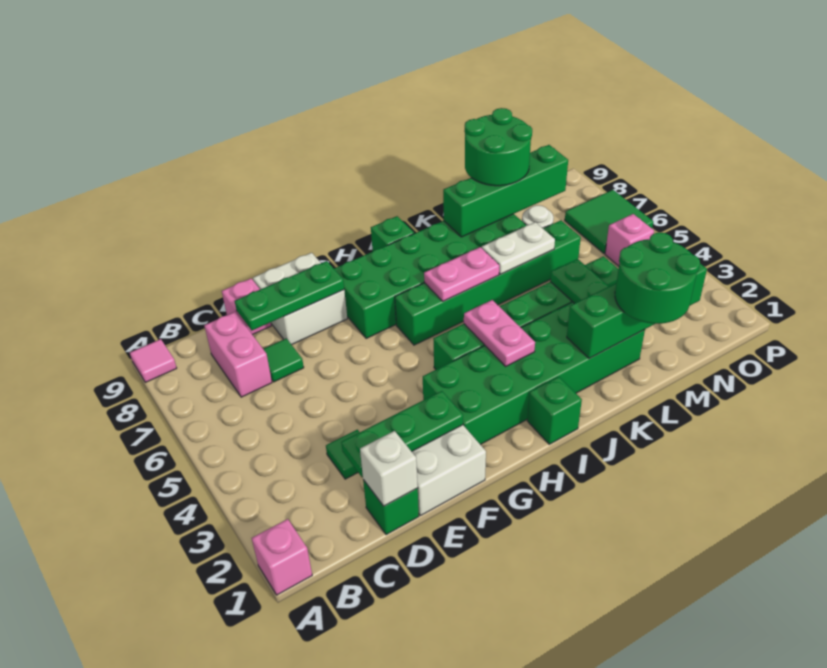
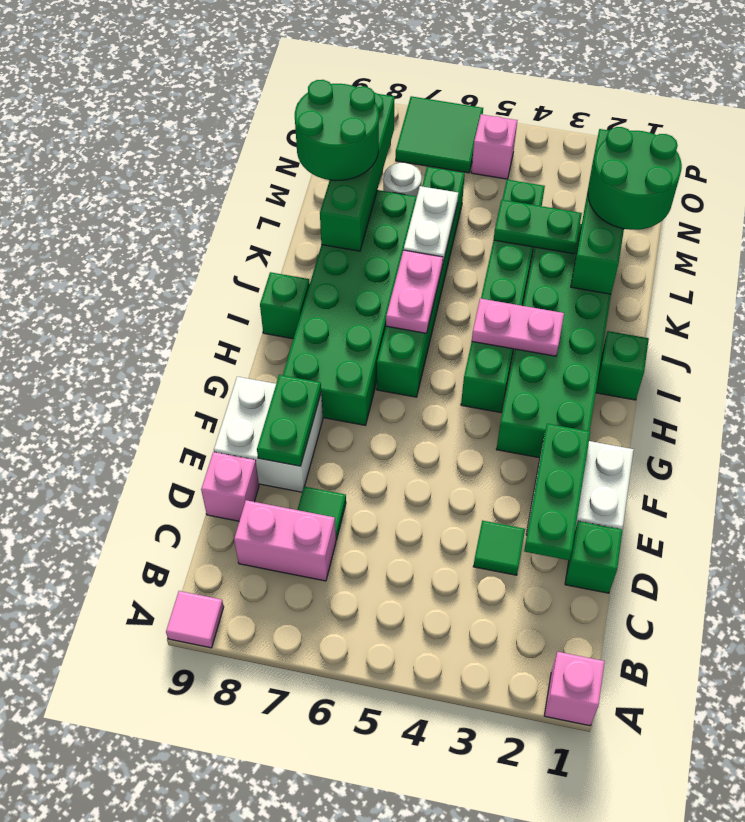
white 1x1 brick [360,431,418,506] -> none
green 1x3 plate [235,261,344,330] -> green 1x2 plate [257,375,321,466]

